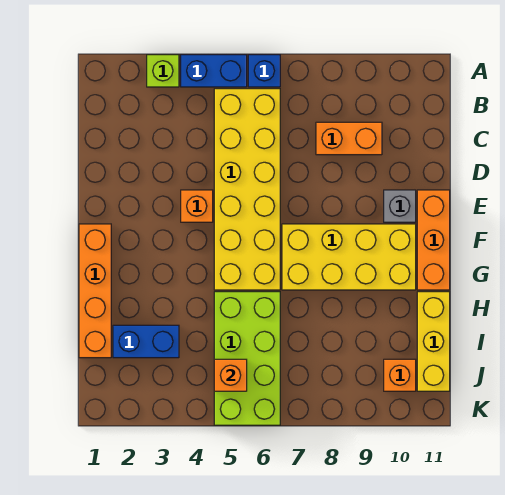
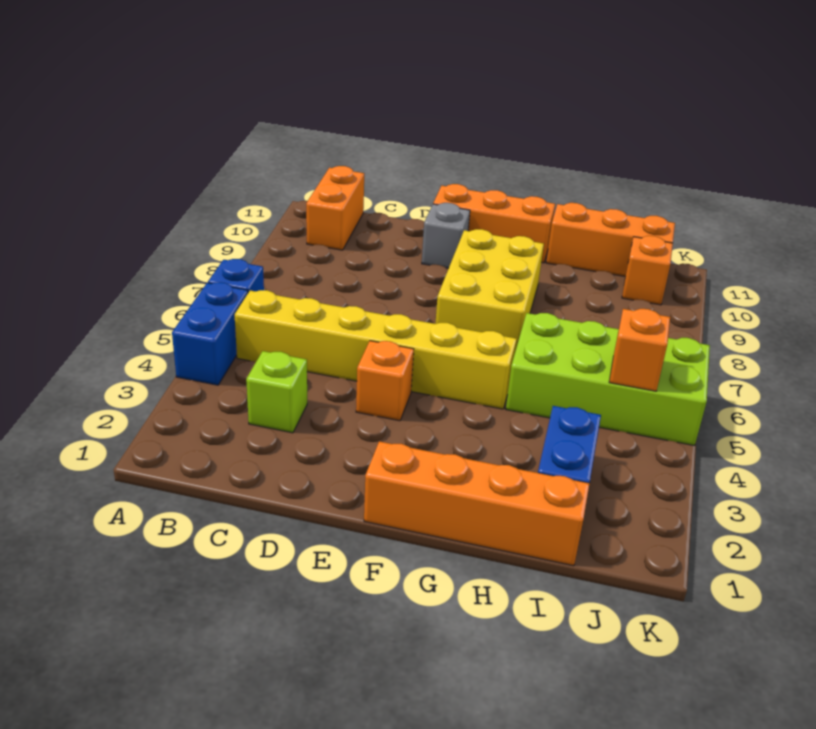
lime 1x1 brick [147,55,179,87] -> lime 1x1 brick moved to [246,351,307,433]
yellow 2x6 brick [214,89,280,290] -> yellow 1x6 brick [235,290,517,409]
orange 1x2 brick [316,122,382,155] -> orange 1x2 brick moved to [306,166,364,250]
yellow 2x4 brick [282,224,416,290] -> yellow 2x3 brick [435,229,544,351]
yellow 1x3 brick [417,292,450,391] -> orange 1x3 brick [546,203,675,277]

